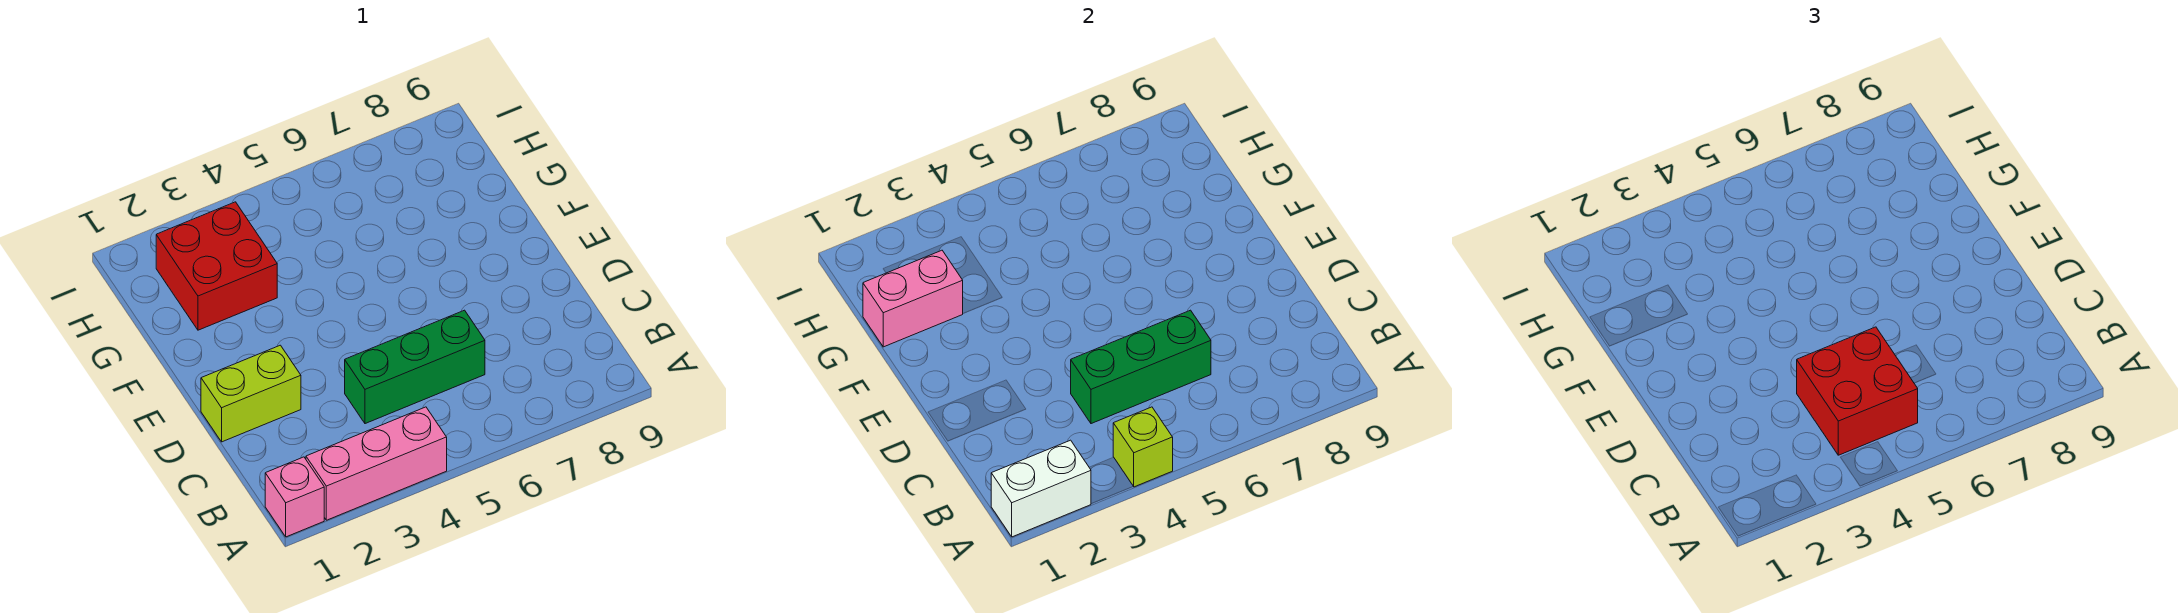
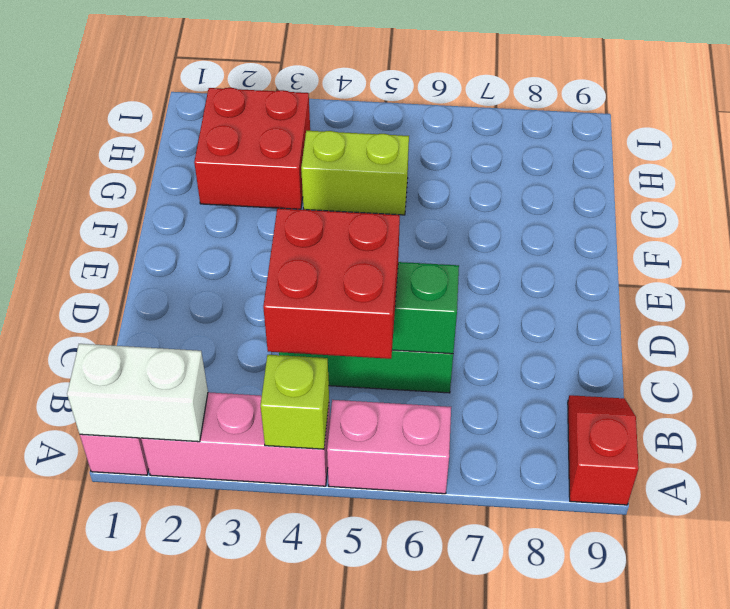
none -> red 1x2 slope [568,395,639,505]
lime 1x2 brick [201,345,301,442] -> lime 1x2 brick moved to [301,131,409,215]
pink 1x2 brick [863,250,963,347] -> pink 1x2 brick moved to [327,400,451,494]

